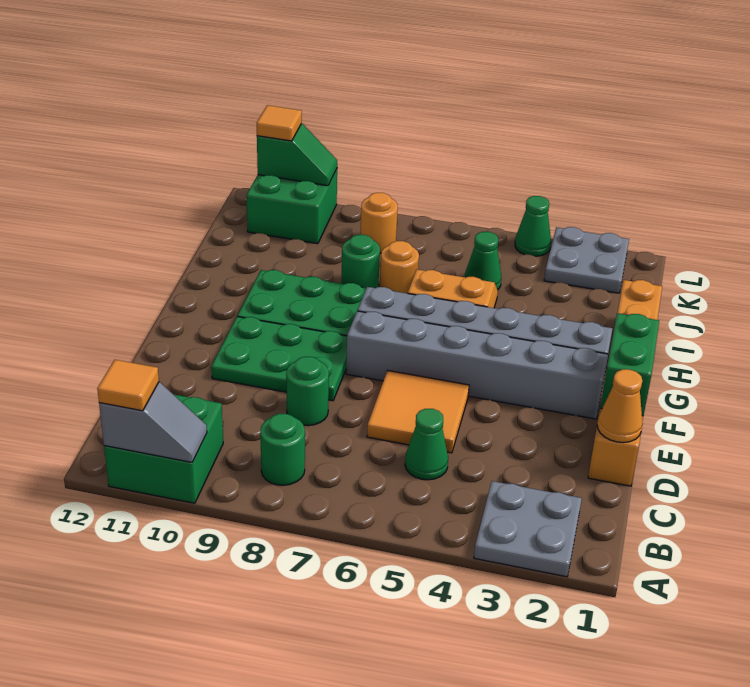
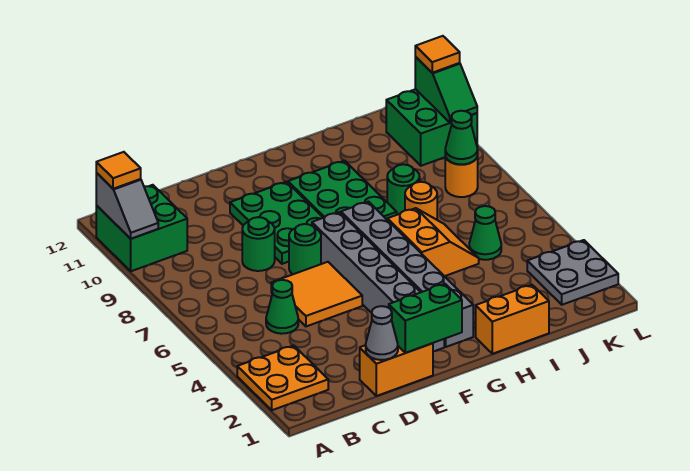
grey 2x2 plate [474,481,582,577] -> orange 2x2 plate [237,346,328,410]
green 1x1 round brick [260,414,305,485] -> green 1x1 round brick moved to [289,224,321,274]
orange 1x1 cone [597,369,643,443] -> grey 1x1 cone [366,306,398,360]
green 1x1 cone [515,196,551,256] -> green 1x1 cone moved to [445,111,478,164]

